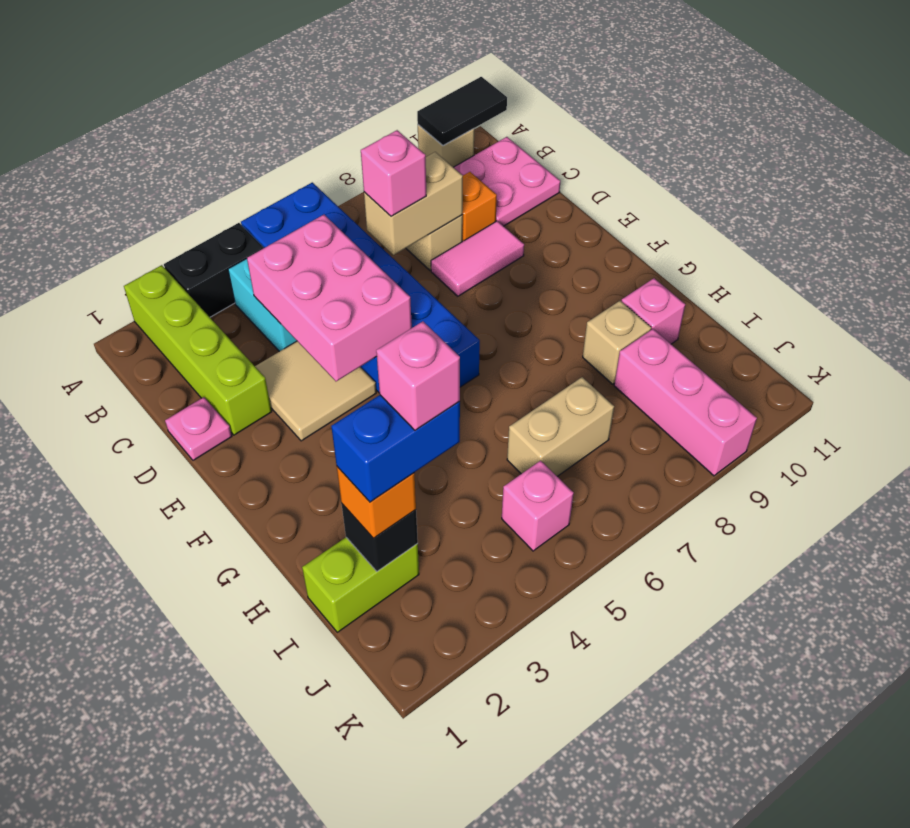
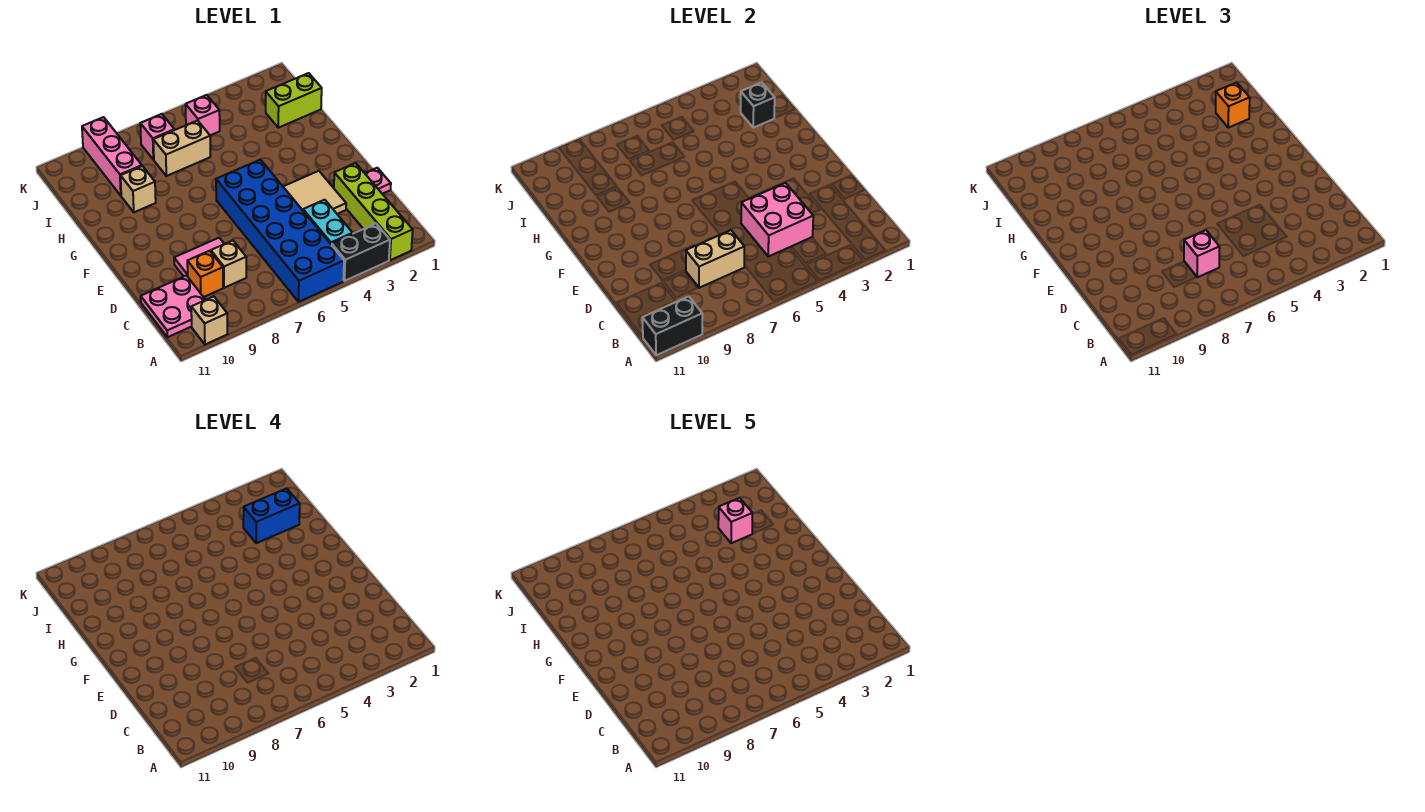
black 1x2 tile [417,77,507,146] -> black 1x2 brick [643,296,702,355]
pink 2x3 brick [247,215,412,381] -> pink 2x2 brick [741,183,813,256]
pink 1x1 brick [621,278,685,344] -> pink 1x1 brick moved to [140,114,174,160]

